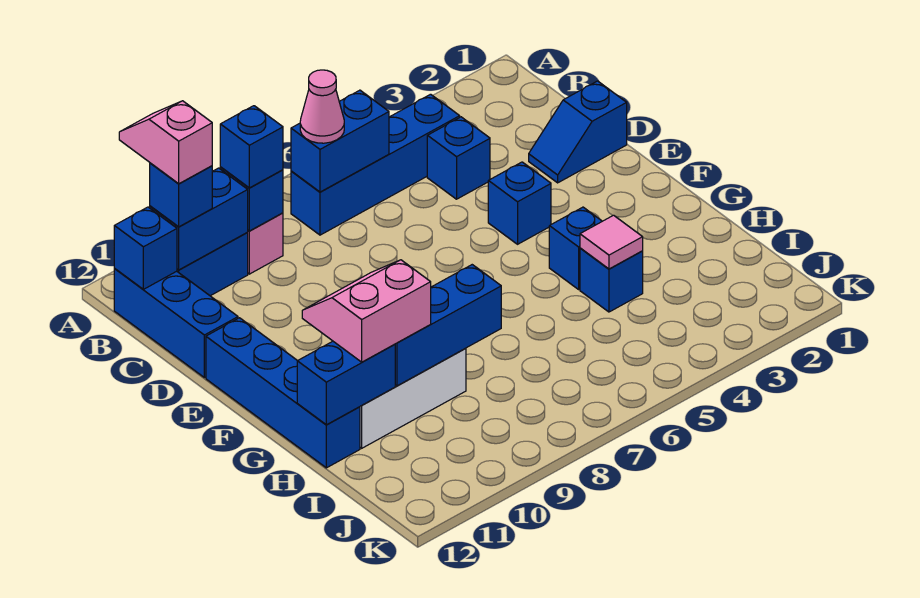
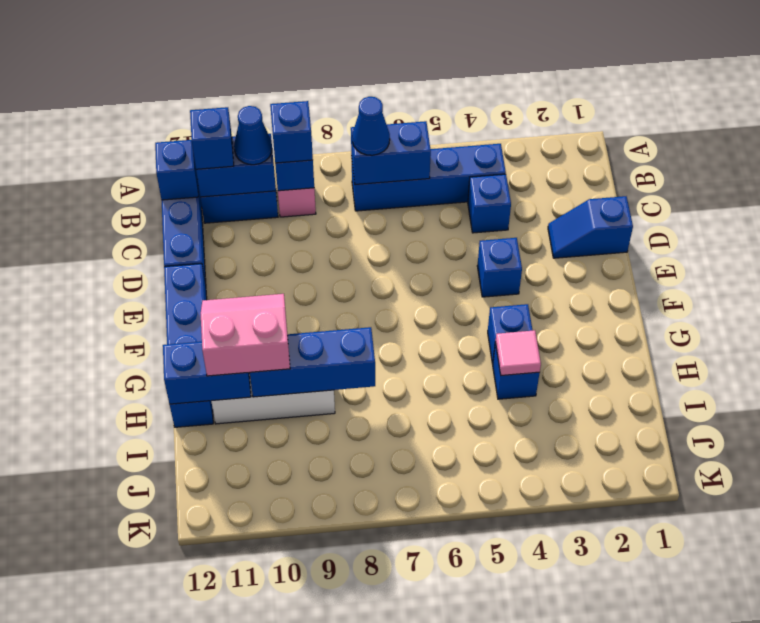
pink 1x2 slope [119,101,212,184] -> none
pink 1x1 cone [300,70,344,143] -> blue 1x1 cone [352,97,390,155]
none -> blue 1x1 cone [234,106,272,165]

